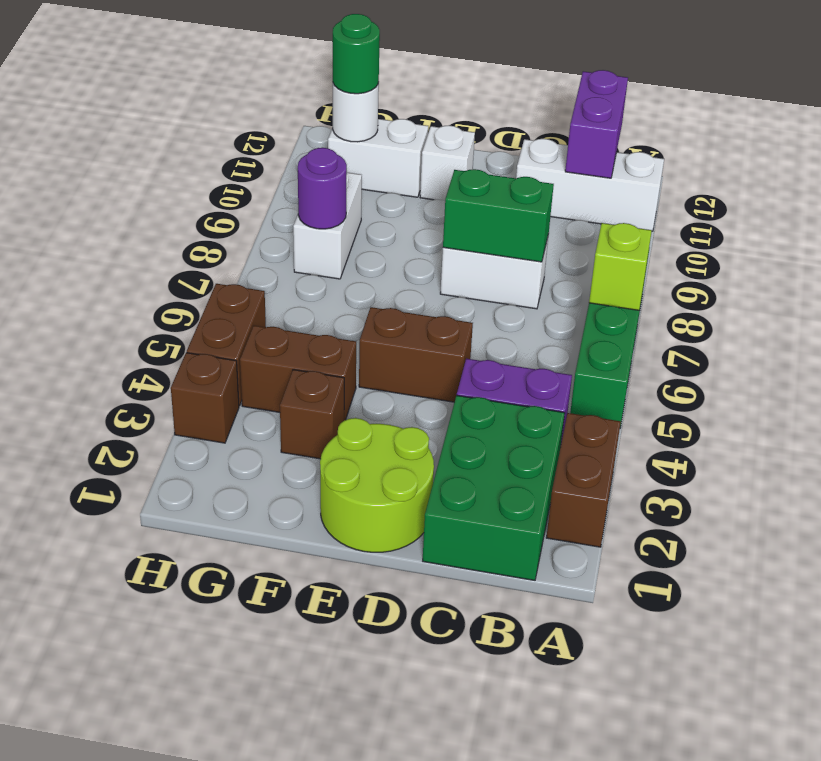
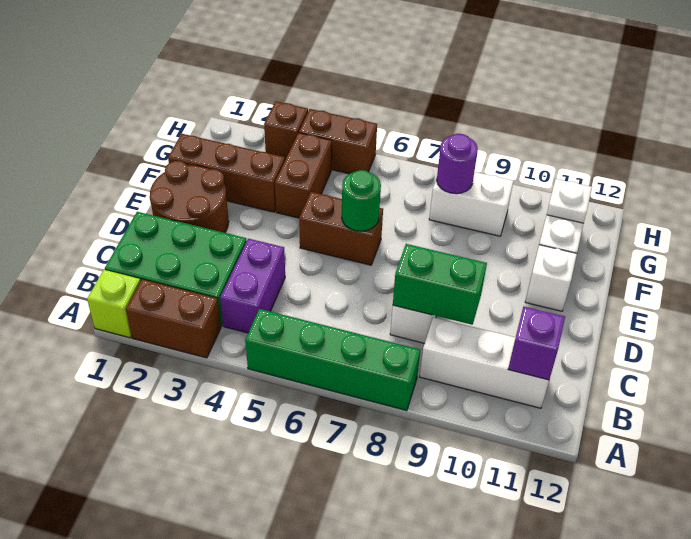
lime 1x1 brick [589,223,652,310] -> lime 1x1 brick moved to [87,270,141,338]
white 1x3 brick [516,139,664,231] -> white 1x3 brick turned to [420,317,549,408]
purple 1x2 brick [565,70,628,178] -> purple 1x1 brick [508,307,565,380]
green 1x2 brick [443,169,554,262] -> green 1x2 brick turned to [393,244,487,325]
lime 2x2 round brick [320,418,434,552] -> brown 2x2 round brick [150,161,229,233]
brown 1x2 brick [359,307,473,402] -> brown 1x2 brick turned to [299,192,383,265]
brown 1x1 brick [280,370,344,459] -> brown 1x3 brick [168,134,285,212]
white 1x1 round brick [333,83,379,142] -> white 1x1 plate [547,179,592,223]
green 1x1 round brick [333,14,380,94] -> green 1x1 round brick moved to [342,170,381,231]

